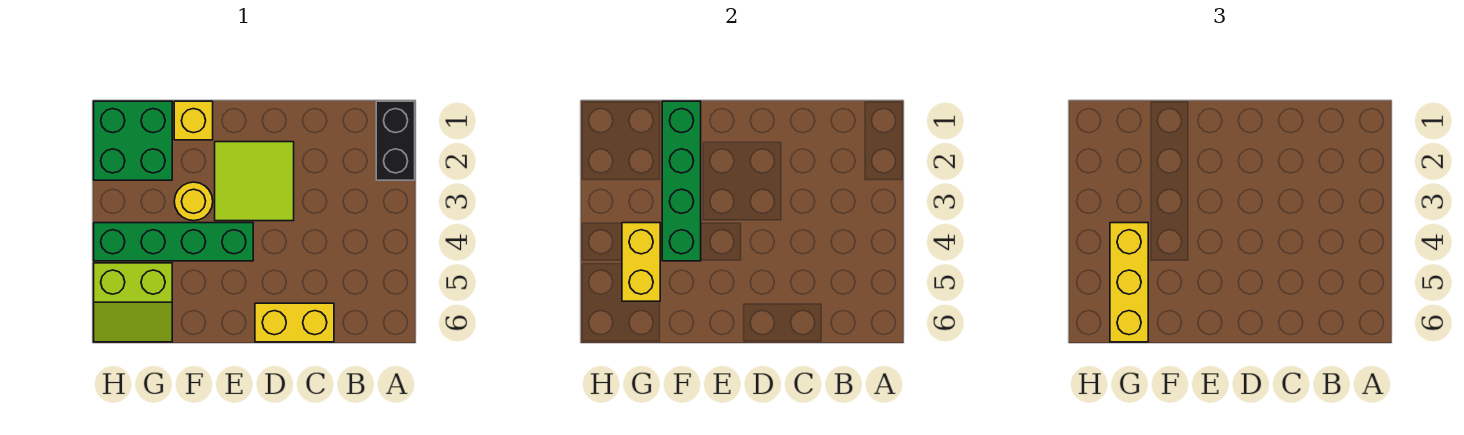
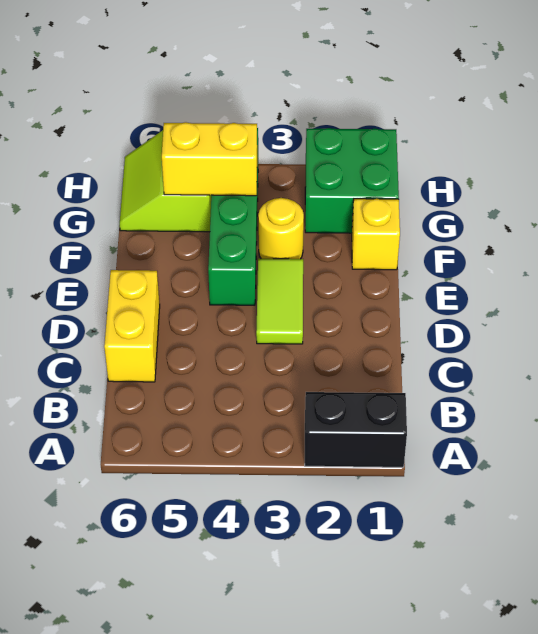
lime 2x2 tile [215,142,294,221] -> lime 1x2 tile [256,258,303,344]
green 1x4 brick [662,101,701,261] -> none
yellow 1x3 brick [1110,223,1148,342] -> none

